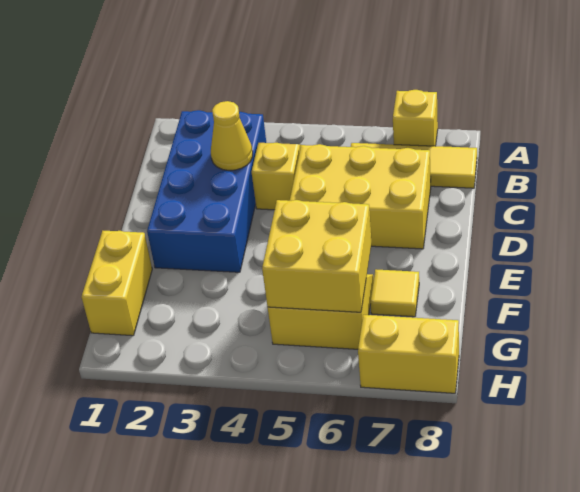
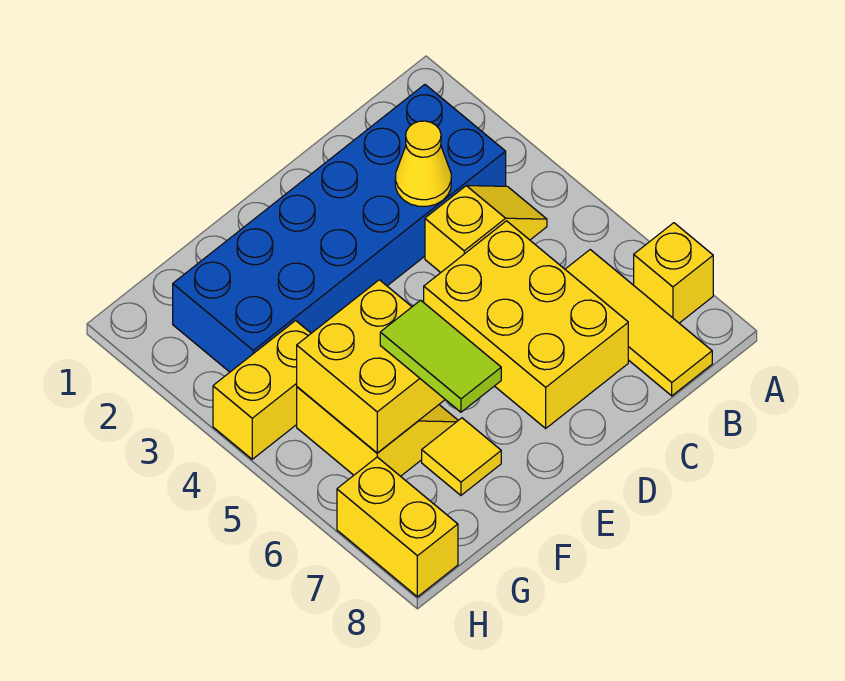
blue 2x4 brick [147,110,266,272] -> blue 2x6 brick [173,85,506,372]
yellow 1x2 brick [82,231,152,336] -> yellow 1x2 brick moved to [213,321,311,459]
none -> lime 1x2 tile [380,300,501,412]

